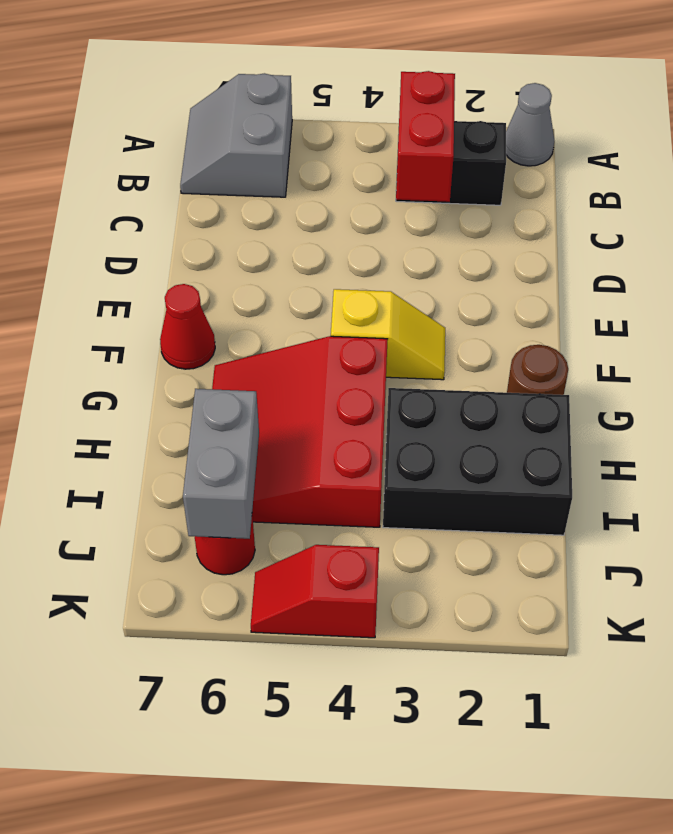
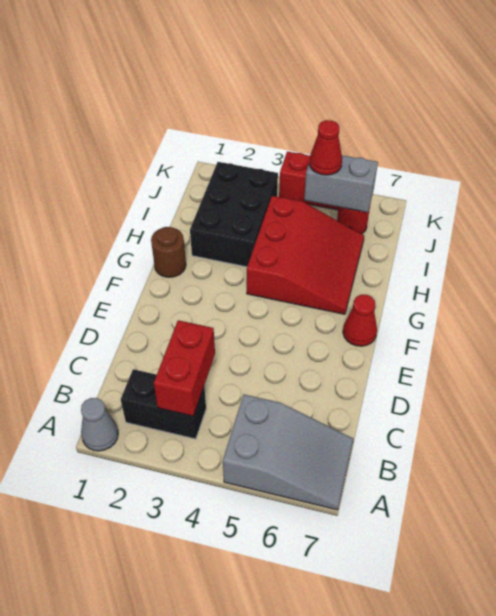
grey 2x2 slope [180,73,292,197] -> grey 2x3 slope [223,394,353,510]
yellow 1x2 slope [331,289,445,380] -> none
black 2x3 brick [383,388,572,535] -> black 2x3 brick turned to [190,162,278,267]
grey 1x2 brick [183,389,259,539] -> grey 1x2 brick turned to [304,155,378,212]
none -> red 1x1 cone [309,120,342,175]

